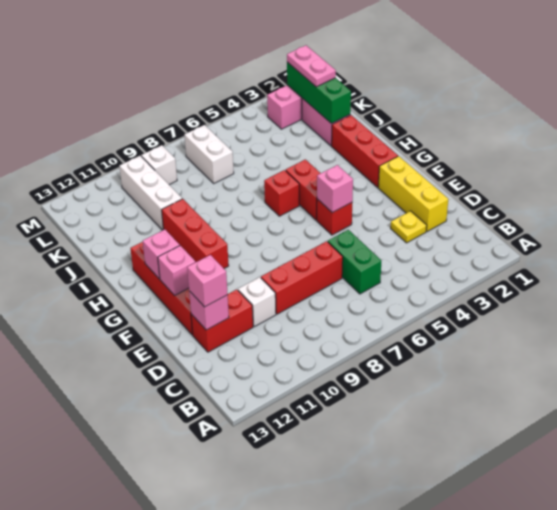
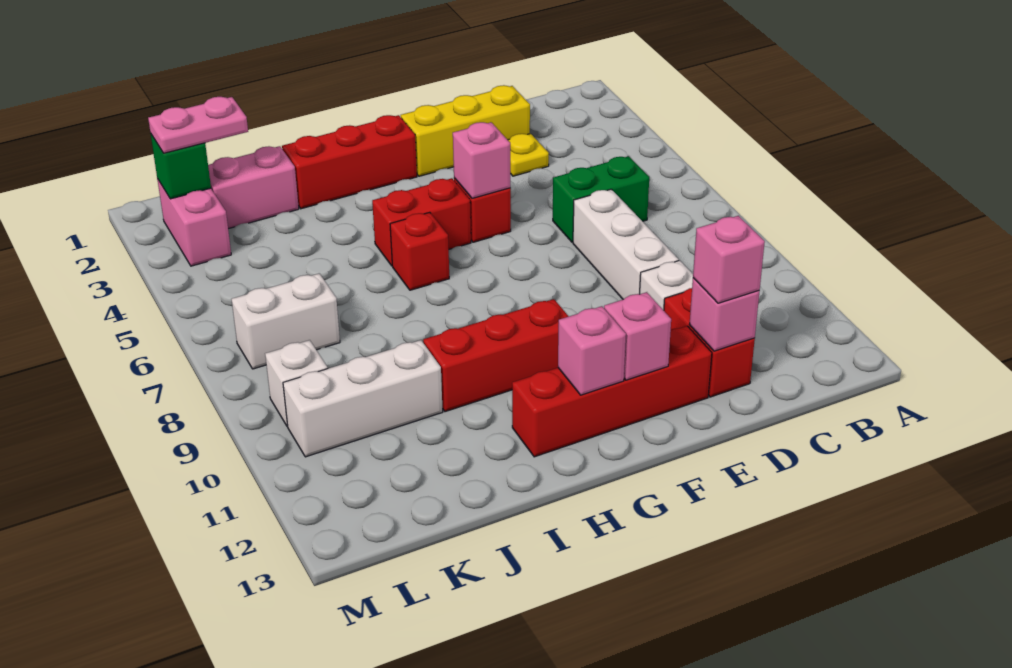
red 1x3 brick [261,241,343,314] -> white 1x3 brick [573,189,679,299]
green 1x3 brick [287,62,351,123] -> green 1x1 brick [151,135,211,199]

